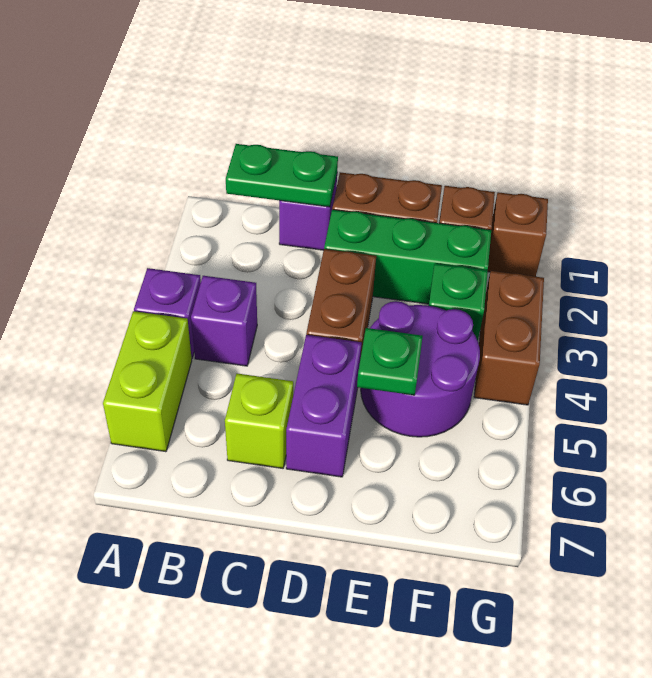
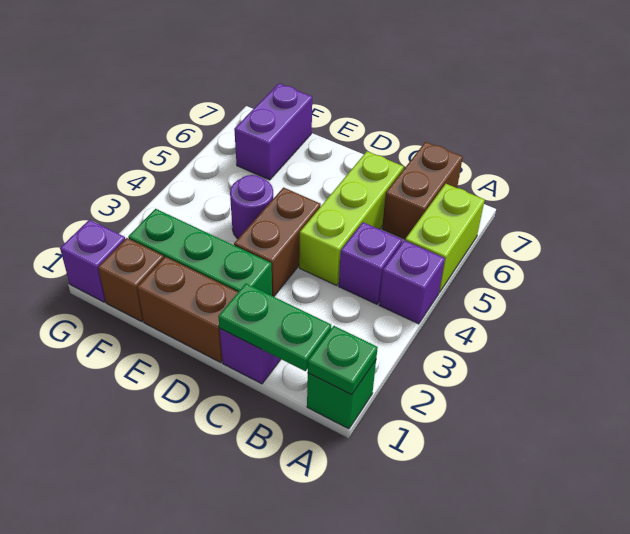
lime 1x1 brick [225,374,293,468] -> lime 1x3 brick [299,151,404,285]
purple 1x2 brick [286,335,362,477] -> purple 1x2 brick moved to [234,83,312,180]
purple 2x2 round brick [361,301,480,437] -> purple 1x1 round brick [230,175,274,239]
green 1x1 plate [357,328,423,395] -> green 1x1 plate moved to [308,326,378,395]
green 1x1 brick [428,264,488,341] -> green 1x1 brick moved to [307,360,376,429]
brown 1x1 brick [488,192,548,277] -> purple 1x1 brick [60,220,125,302]
brown 1x2 brick [474,271,544,405] -> brown 1x2 brick moved to [382,142,463,239]

